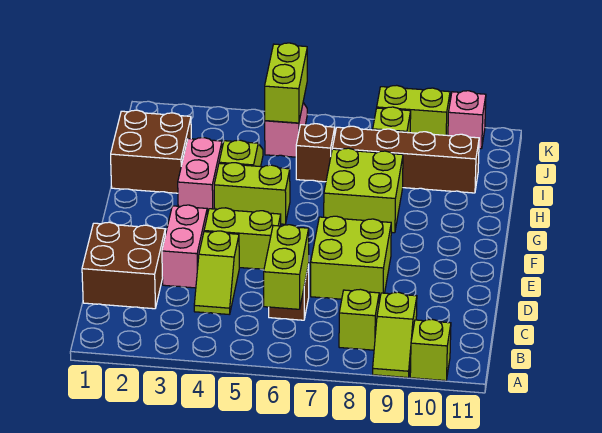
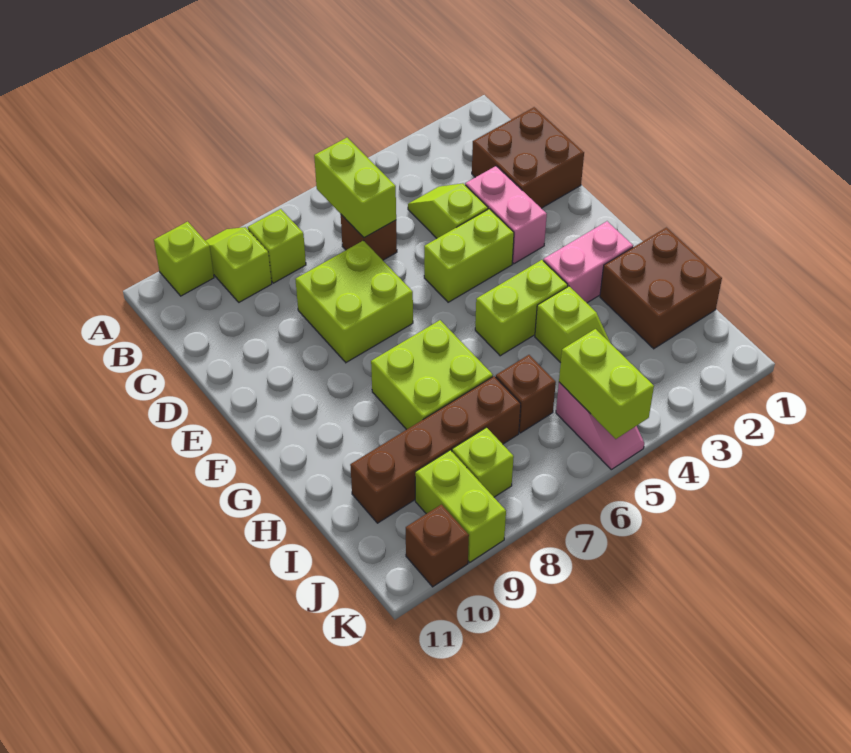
pink 1x2 brick [178,138,222,215] -> pink 1x2 brick turned to [543,221,633,303]
lime 1x2 brick [377,85,450,135] -> lime 1x2 brick turned to [415,450,506,562]
pink 1x1 brick [448,91,486,149] -> brown 1x1 brick [406,504,469,587]

